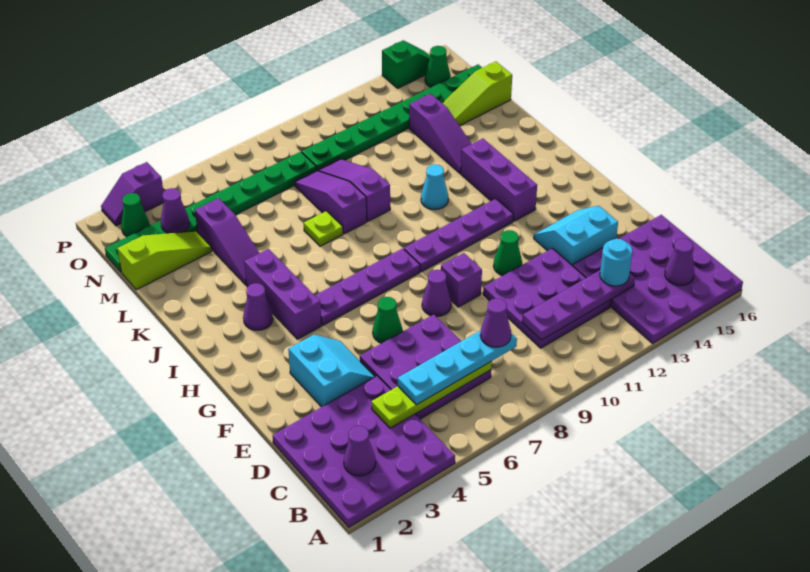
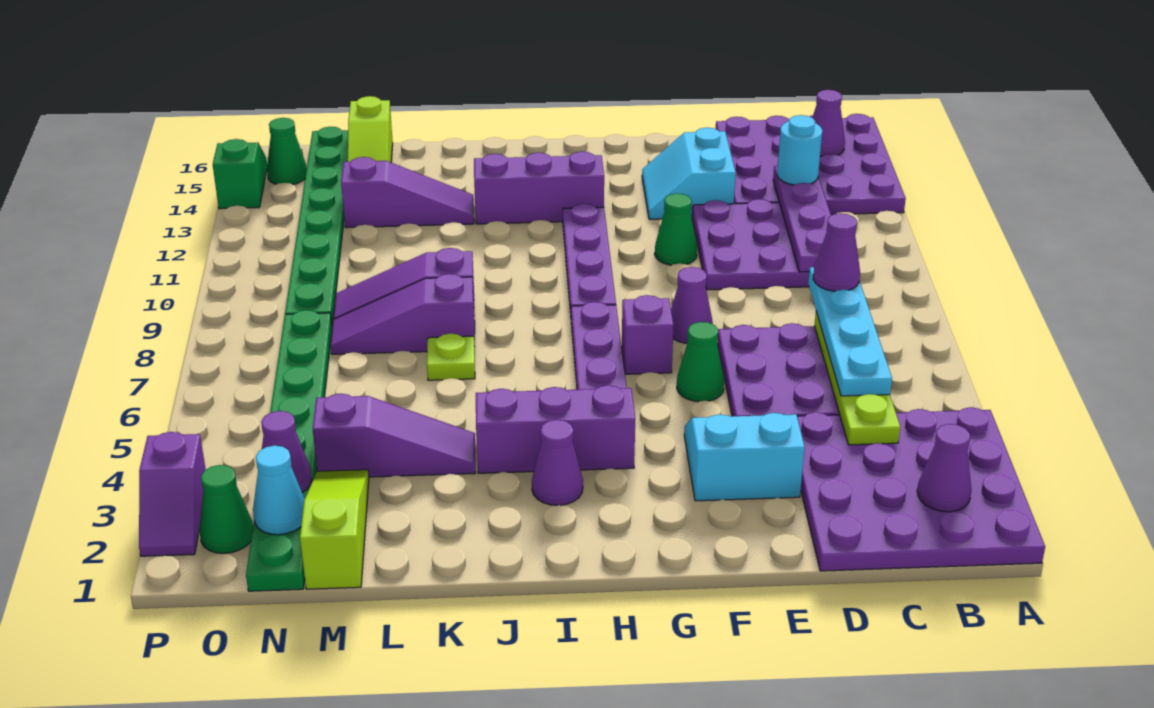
purple 1x1 brick [441,253,482,307] -> purple 1x1 brick moved to [622,295,674,374]
cyan 1x1 cone [421,164,448,210] -> cyan 1x1 cone moved to [253,445,305,535]

